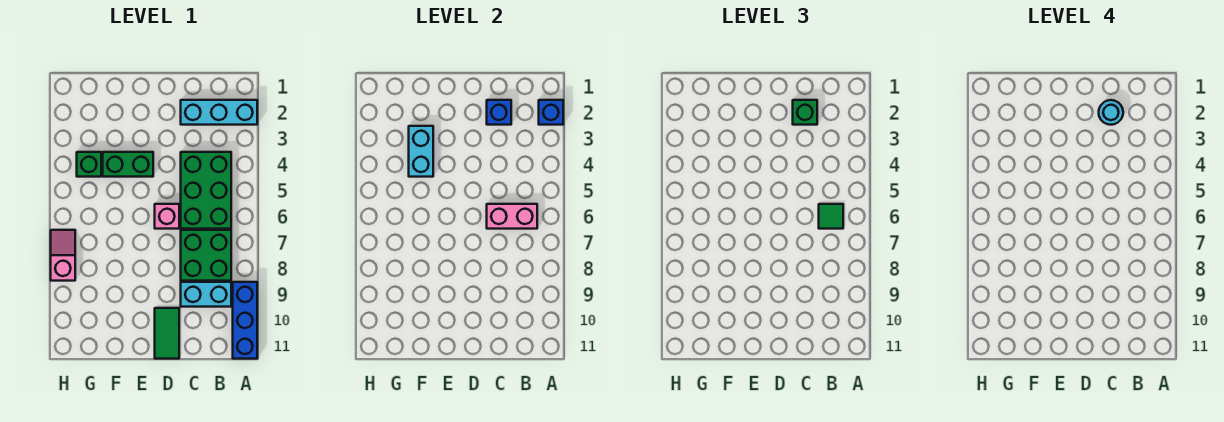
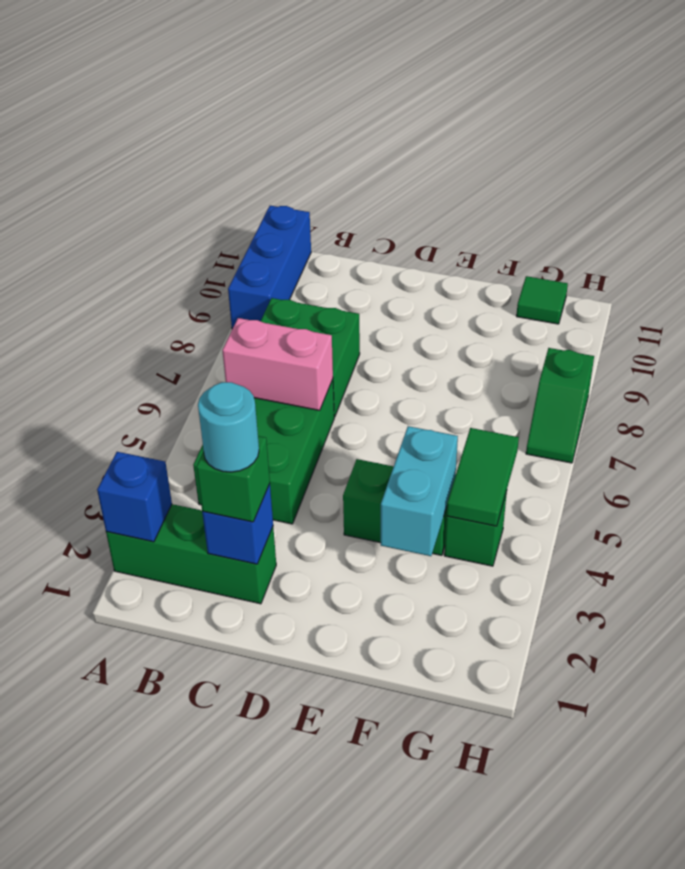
cyan 1x3 brick [181,100,257,125] -> green 1x3 brick [106,504,276,604]
green 1x1 tile [819,204,843,229] -> green 1x1 tile moved to [516,276,568,324]
cyan 1x2 brick [181,282,231,307] -> none
pink 1x1 brick [155,204,179,229] -> none
green 1x2 tile [155,308,179,359] -> green 1x2 tile moved to [446,428,519,526]
pink 1x2 slope [51,230,75,281] -> green 1x2 slope [526,348,594,463]

